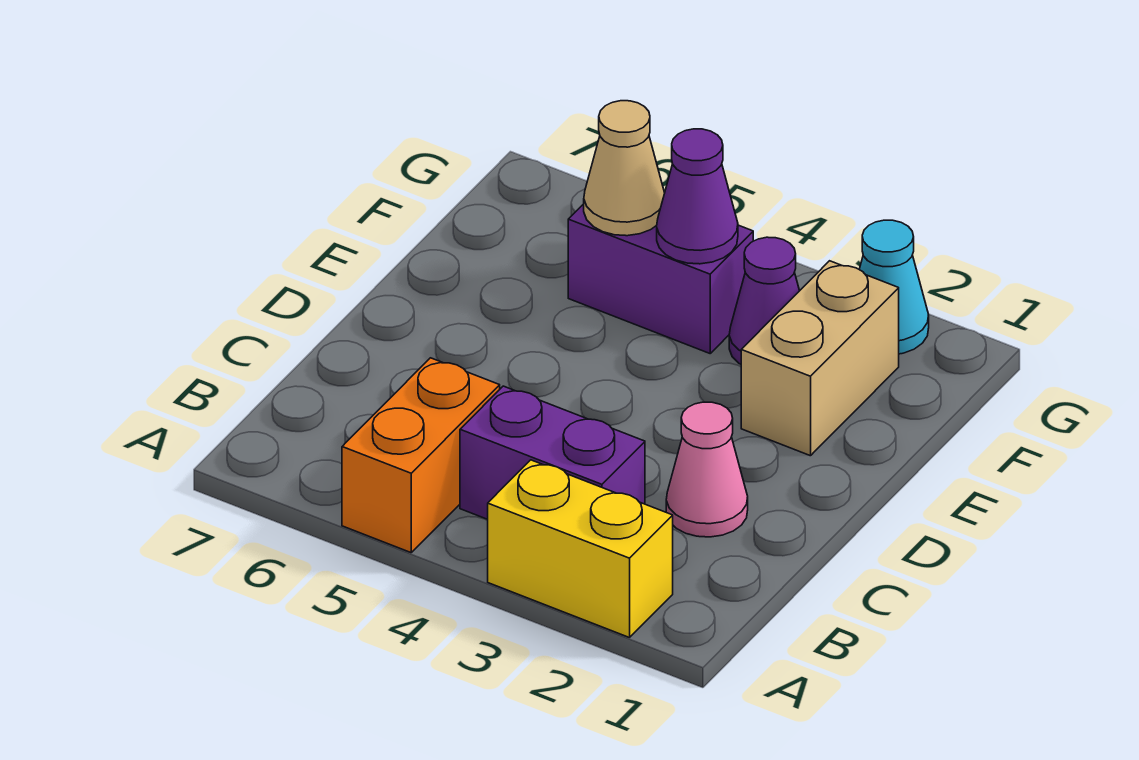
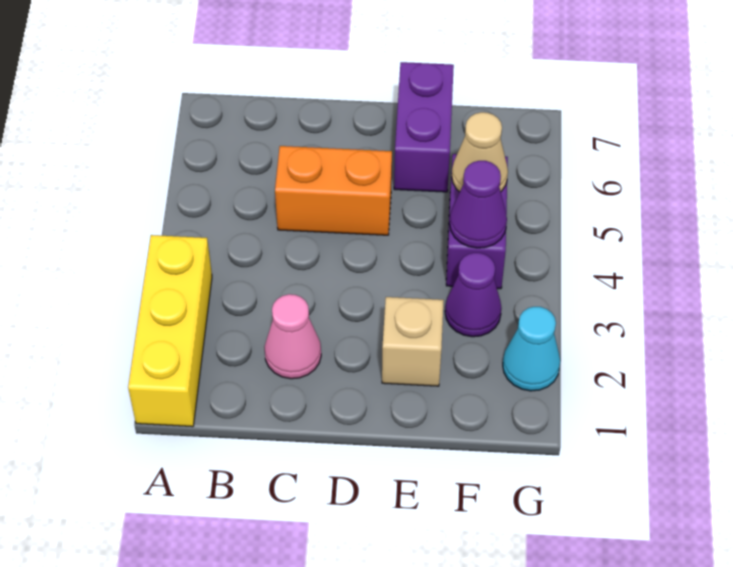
yellow 1x2 brick [488,460,673,638] -> yellow 1x3 brick [128,235,212,427]
orange 1x2 brick [342,358,500,553] -> orange 1x2 brick moved to [275,146,392,235]
purple 1x2 brick [460,386,645,519] -> purple 1x2 brick moved to [394,62,454,192]
tan 1x2 brick [741,261,899,456] -> tan 1x1 brick [382,297,444,386]

